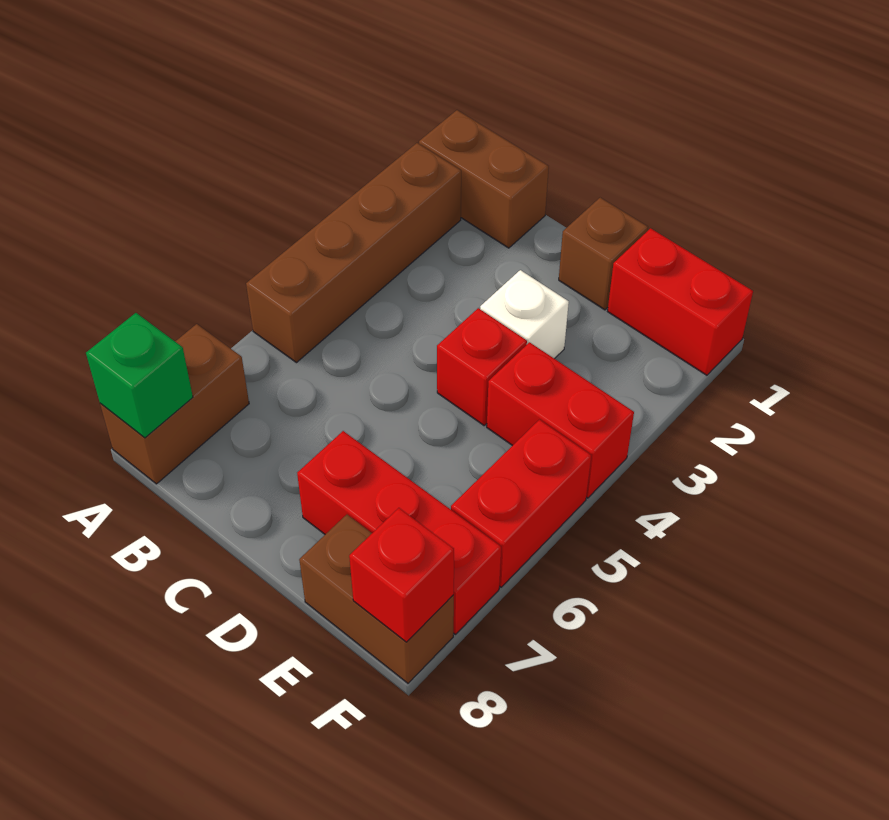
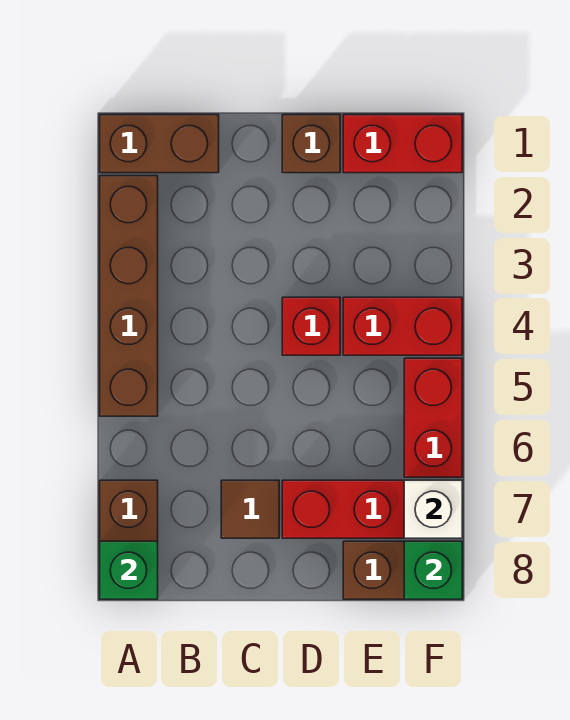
none -> brown 1x1 tile [221,480,279,538]
white 1x1 brick [480,270,569,359] -> white 1x1 brick moved to [404,480,462,538]
red 1x1 brick [349,508,454,642] -> green 1x1 brick [404,541,462,599]

